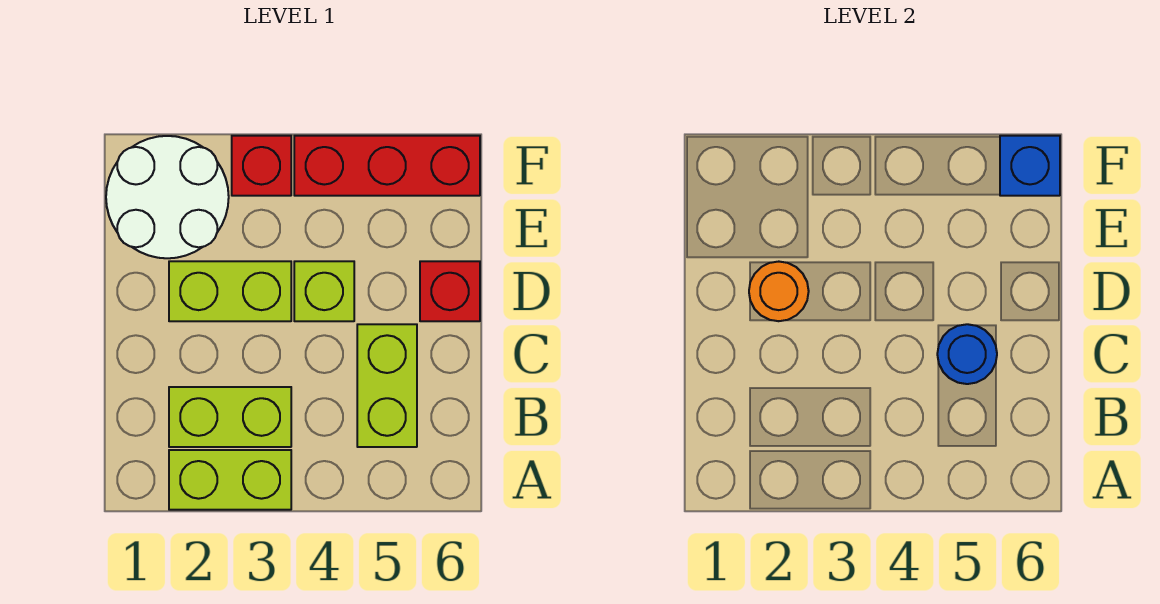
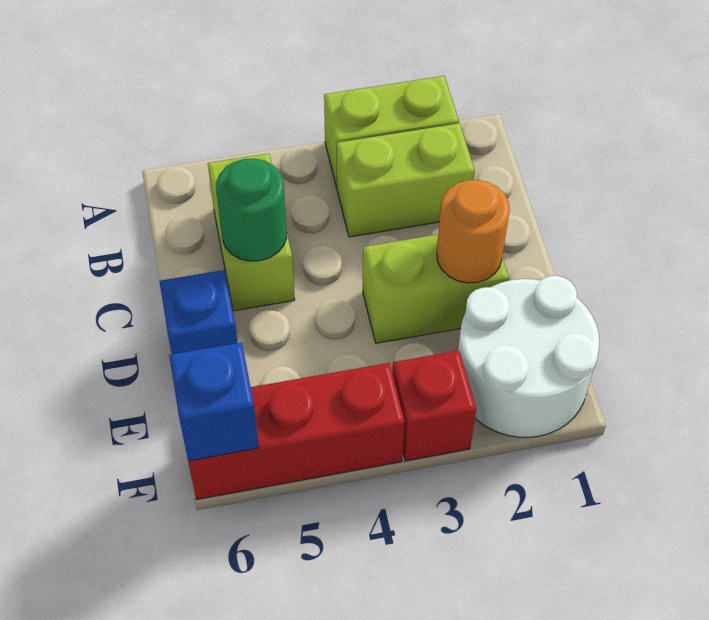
blue 1x1 round brick [937,324,997,384] -> green 1x1 round brick [216,159,287,261]
lime 1x1 brick [294,261,354,321] -> none
red 1x1 brick [420,261,480,321] -> blue 1x1 brick [160,270,237,354]

